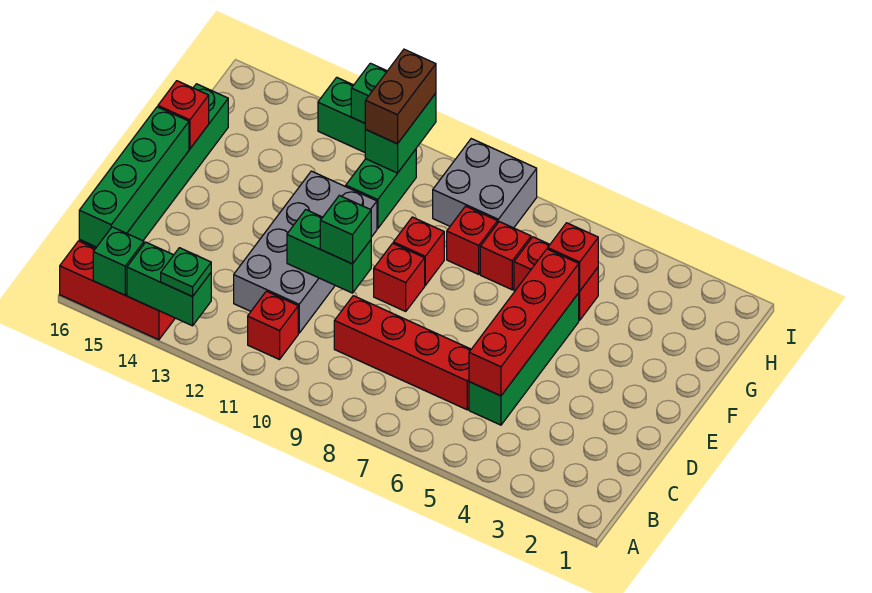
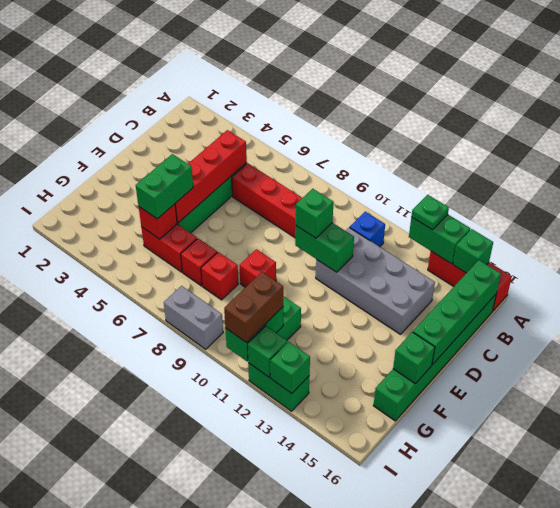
red 1x1 brick [248,291,298,360] -> blue 1x1 brick [350,212,385,247]
grey 2x4 brick [234,171,377,333] -> grey 2x4 brick turned to [316,228,435,334]
red 1x1 brick [374,243,425,311] -> none
none -> green 1x2 brick [136,154,193,219]
red 1x1 brick [158,81,209,149] -> green 1x1 brick [393,332,435,383]
grey 2x2 brick [433,139,537,228] -> grey 1x2 brick [164,286,223,349]
none -> green 1x1 brick [270,342,310,393]

